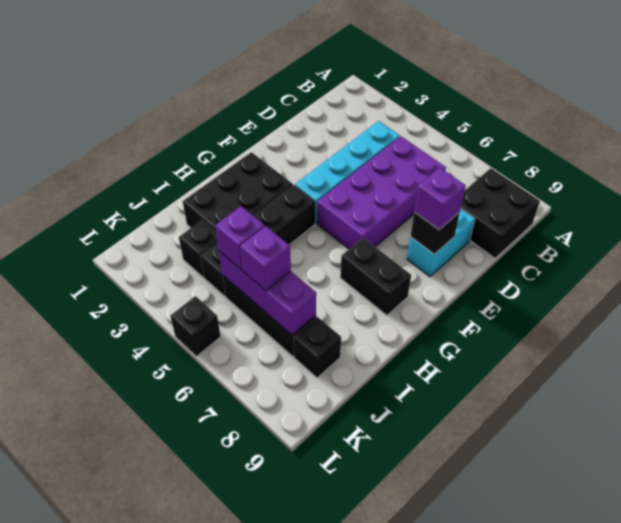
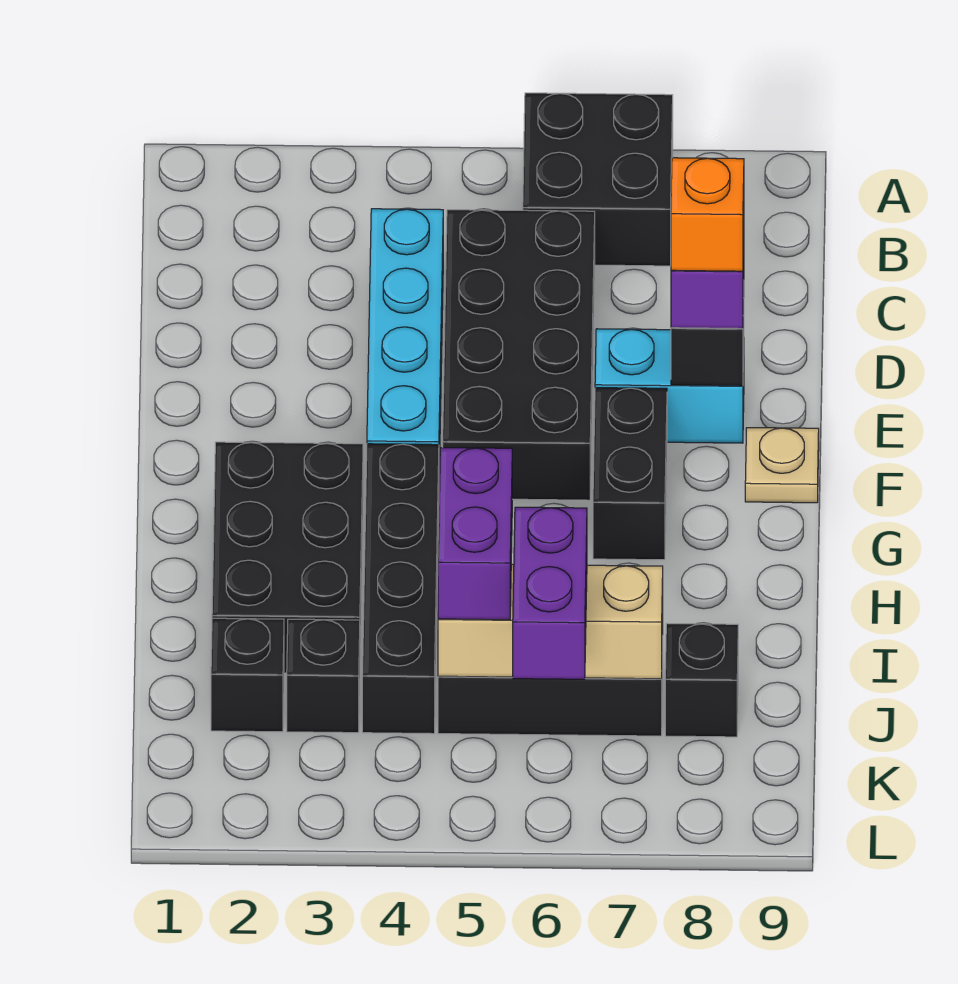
black 2x2 brick [461,168,540,258] -> black 2x2 brick moved to [523,93,673,266]
purple 2x4 brick [317,136,446,249] -> black 2x4 brick [443,210,595,500]
cyan 1x2 brick [407,209,475,277] -> cyan 1x2 brick turned to [595,329,744,443]
none -> orange 1x1 brick [671,158,744,271]
none -> tan 1x1 plate [745,428,819,503]
black 1x2 brick [340,238,411,315] -> black 1x2 brick turned to [593,388,667,560]
purple 1x3 brick [219,251,316,335] -> tan 1x3 brick [438,564,663,679]
purple 1x1 brick [215,206,265,270] -> purple 1x2 brick [438,448,512,620]
purple 1x1 brick [240,226,291,291] -> purple 1x2 brick [513,507,587,679]
black 1x1 brick [170,296,221,356] -> black 1x1 brick moved to [211,618,284,732]

